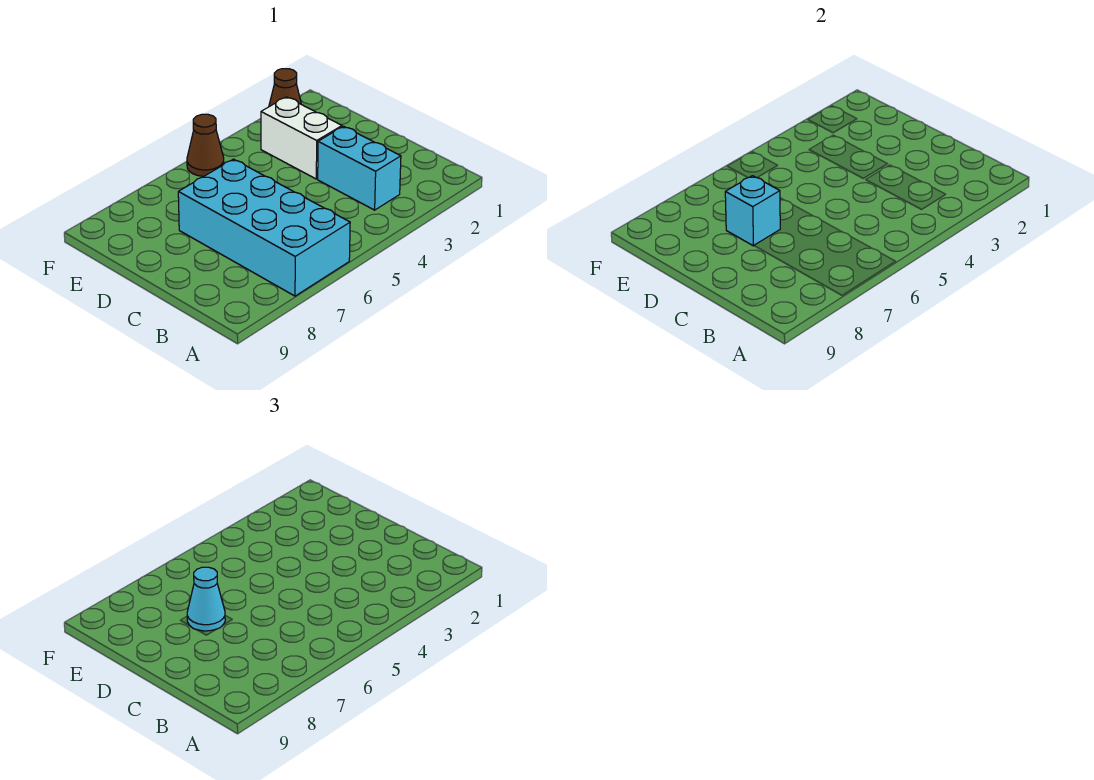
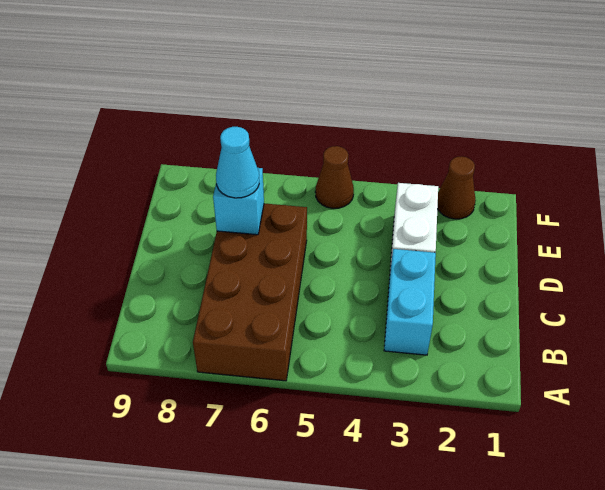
cyan 2x4 brick [178,159,350,296] -> brown 2x4 brick [193,203,307,381]

